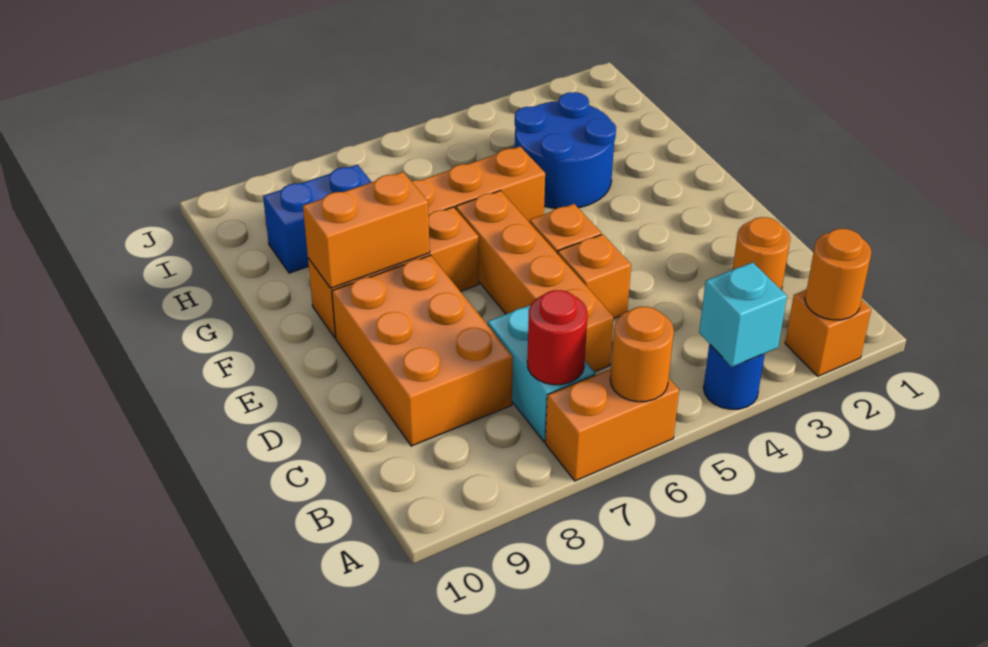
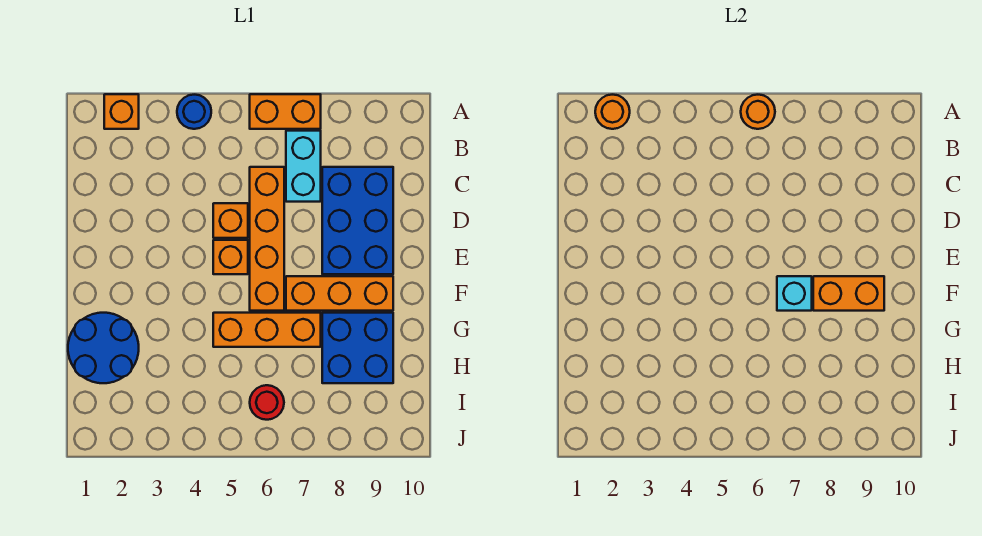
cyan 1x1 brick [699,262,787,367] -> cyan 1x1 brick moved to [777,276,812,311]
red 1x1 round brick [527,290,588,385] -> red 1x1 round brick moved to [250,385,284,420]
orange 1x1 round brick [733,217,790,290] -> none
orange 2x3 brick [332,255,513,446] -> blue 2x3 brick [322,167,393,274]
blue 2x2 round brick [515,92,616,208] -> blue 2x2 round brick moved to [68,313,139,383]
blue 1x2 brick [263,165,371,273] -> blue 2x2 brick [322,313,393,383]

